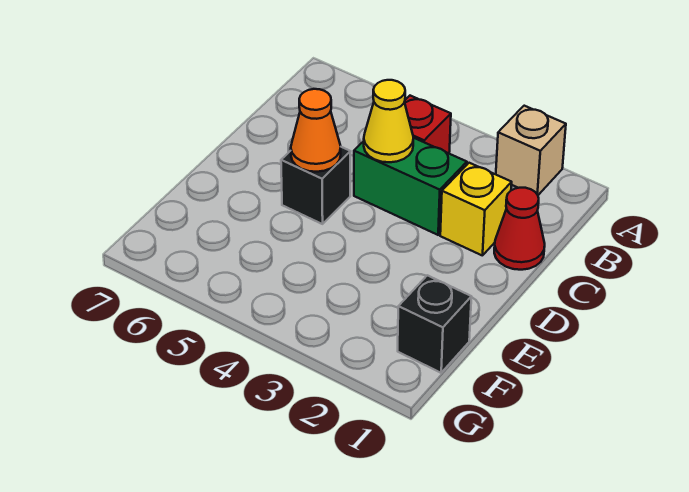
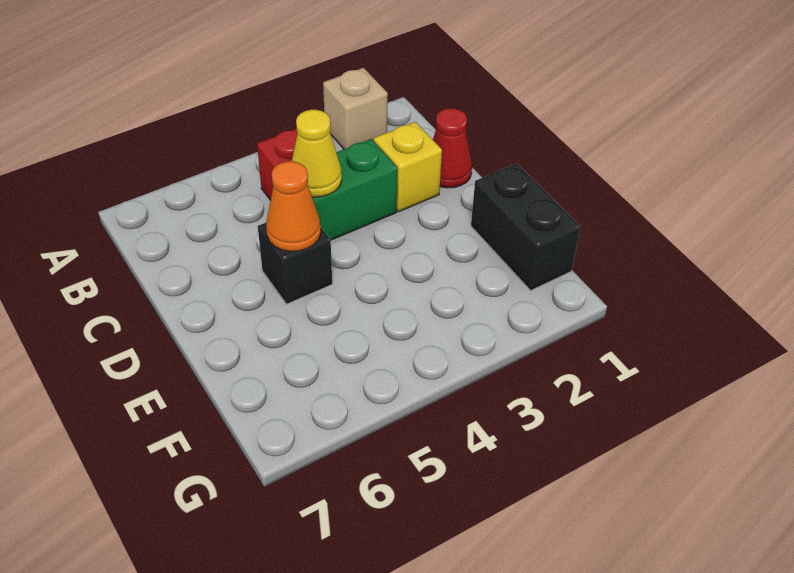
black 1x1 brick [398,275,471,373] -> black 1x2 brick [471,163,580,290]

